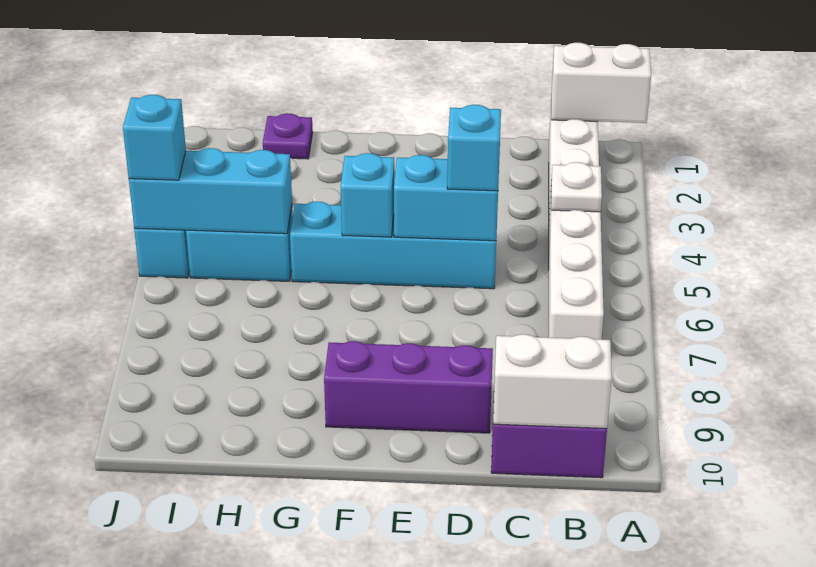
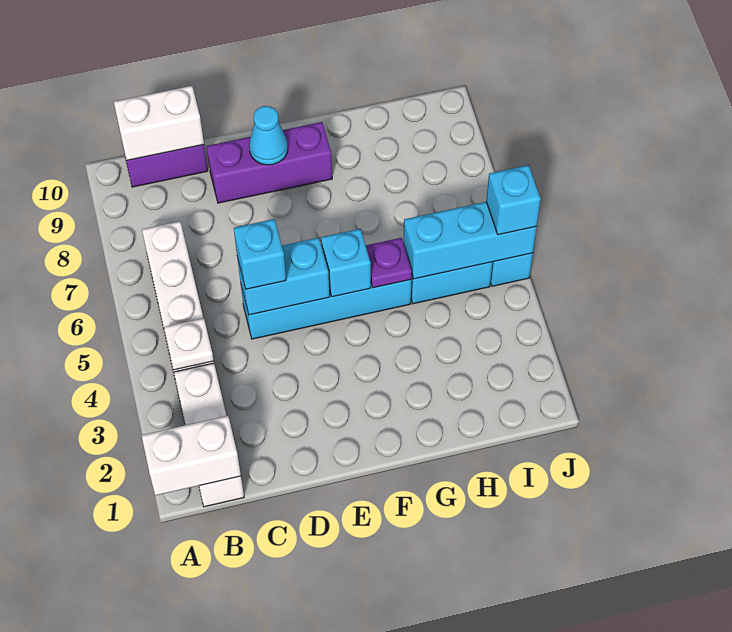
none -> cyan 1x1 cone [249,106,288,165]
purple 1x1 plate [263,113,313,159] -> purple 1x1 plate moved to [366,238,412,288]

